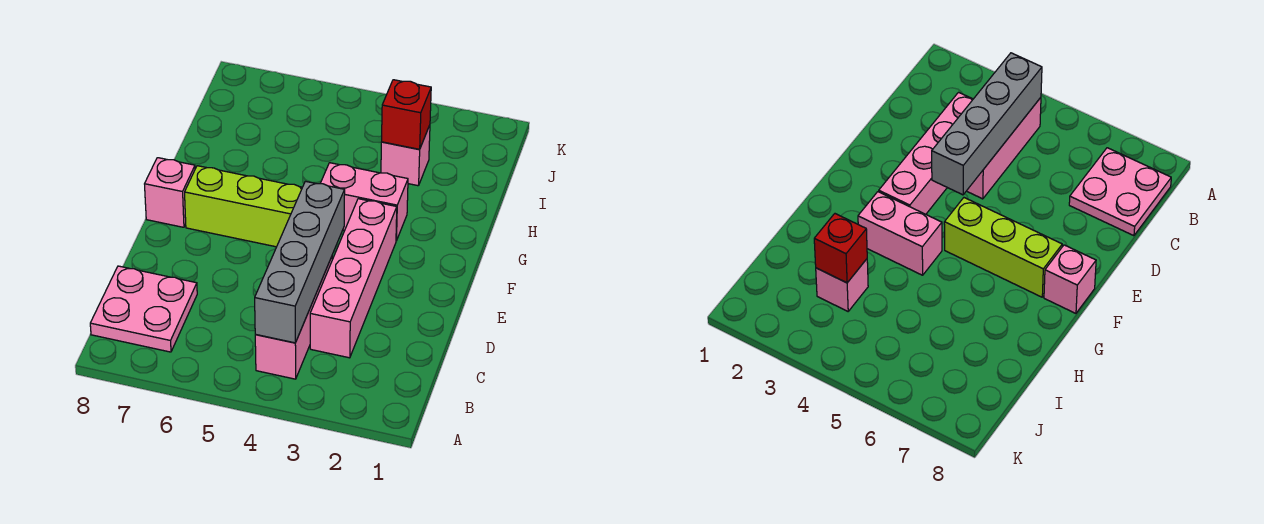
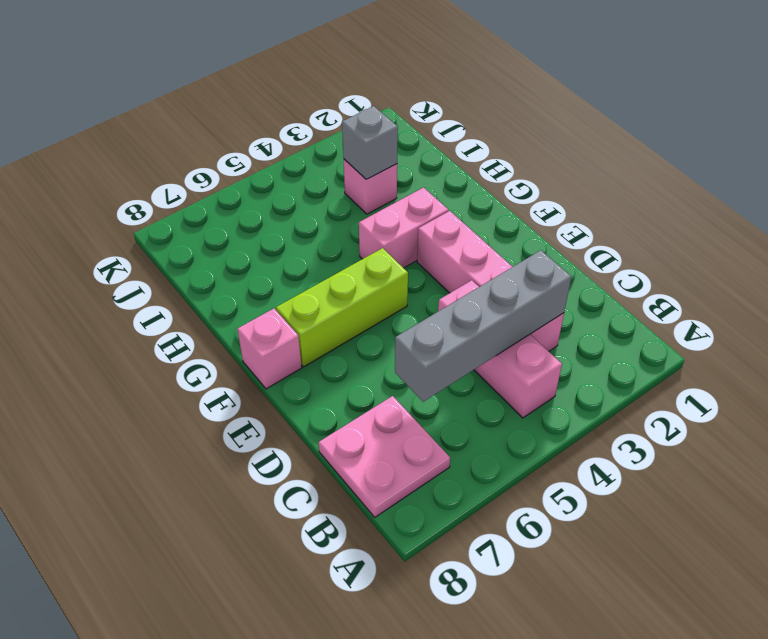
grey 1x4 brick [255,181,345,343] -> grey 1x4 brick turned to [395,250,571,402]
red 1x1 brick [382,80,431,149] -> grey 1x1 brick [342,106,398,179]

